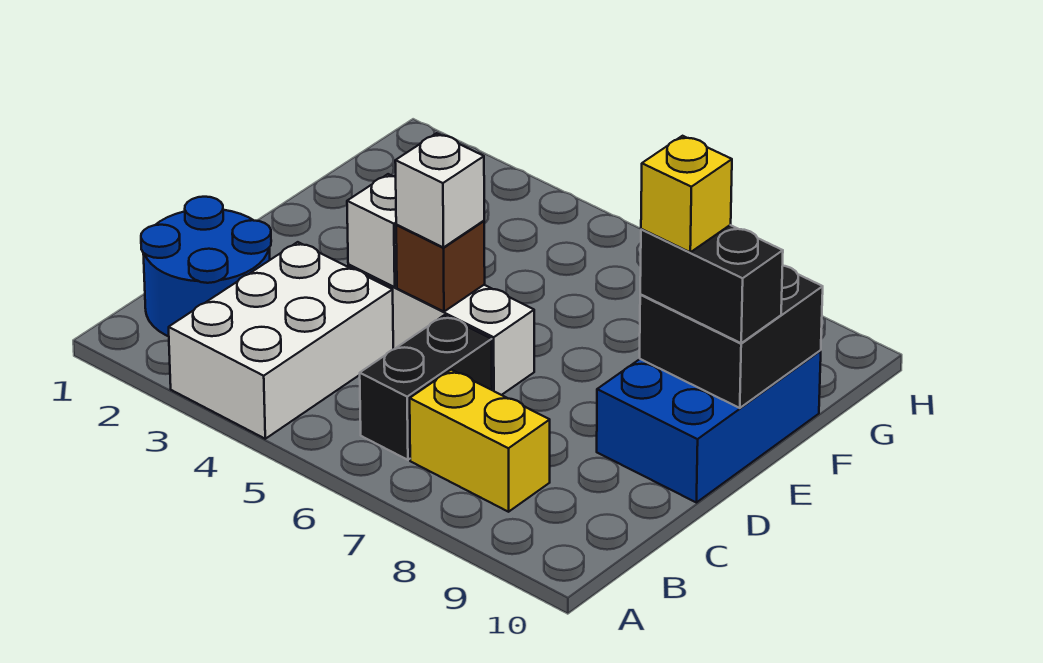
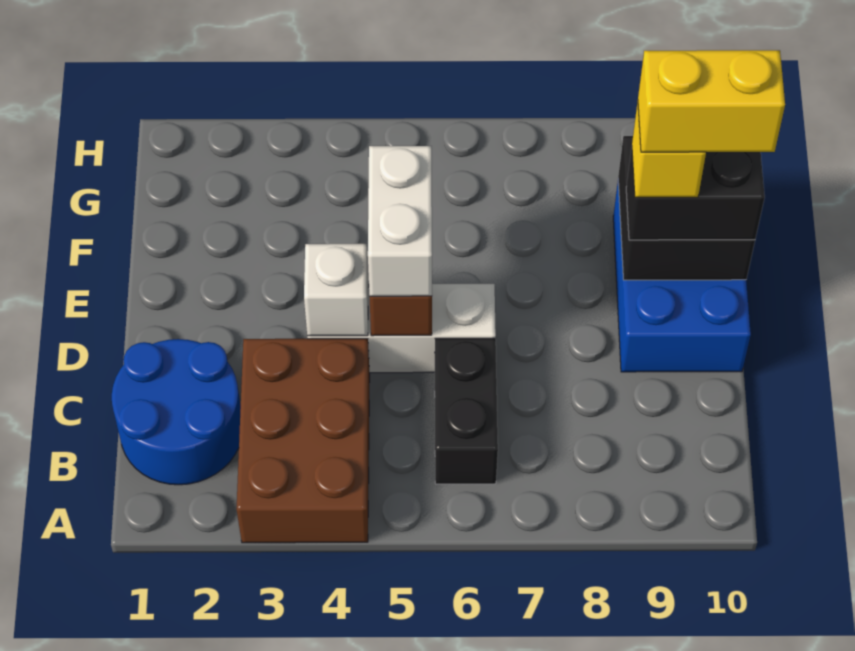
white 2x3 brick [169,242,393,439] -> brown 2x3 brick [236,339,370,543]
yellow 1x2 brick [410,370,550,512] -> yellow 1x2 brick moved to [638,50,785,152]
white 1x1 brick [395,133,484,247] -> white 1x2 brick [368,146,432,296]

